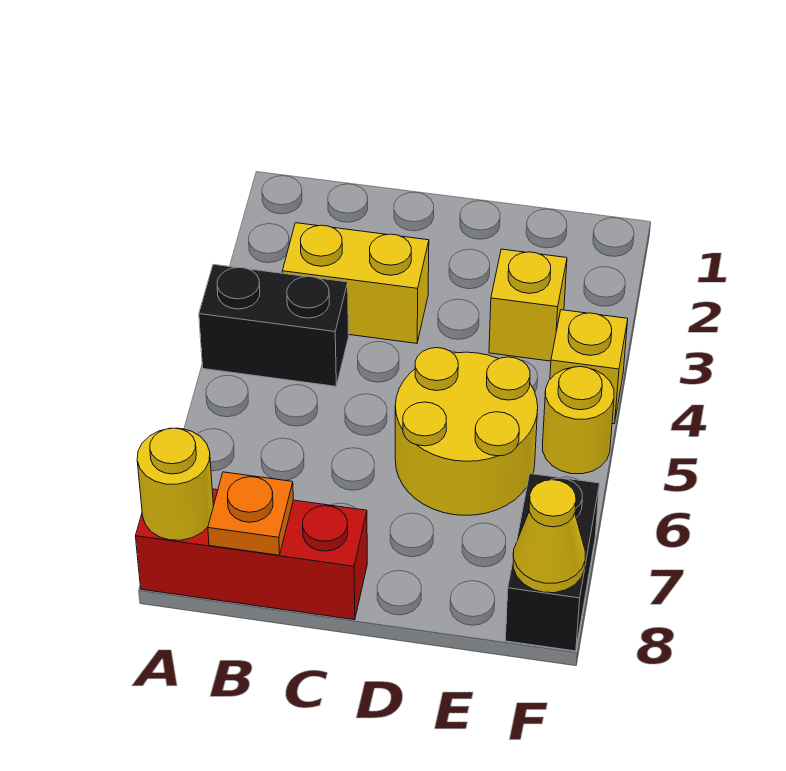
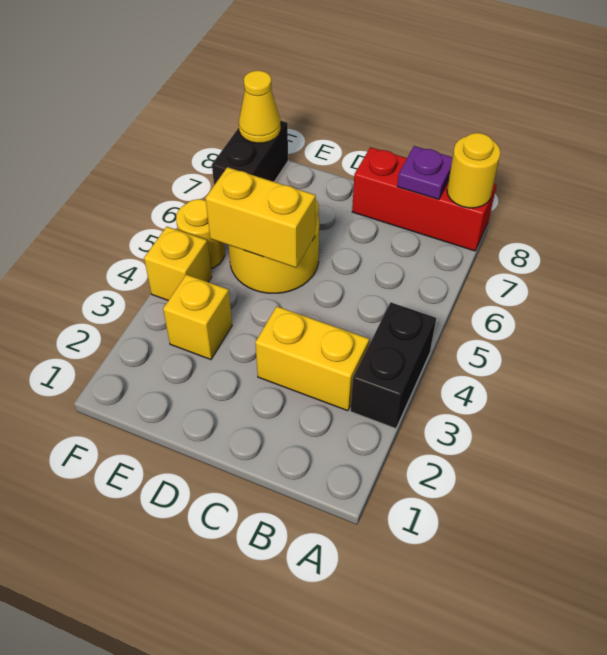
black 1x2 brick [199,264,349,386] -> black 1x2 brick turned to [350,302,436,429]
orange 1x1 plate [208,472,293,555] -> purple 1x1 plate [397,146,453,199]
none -> yellow 1x2 brick [206,167,316,268]

